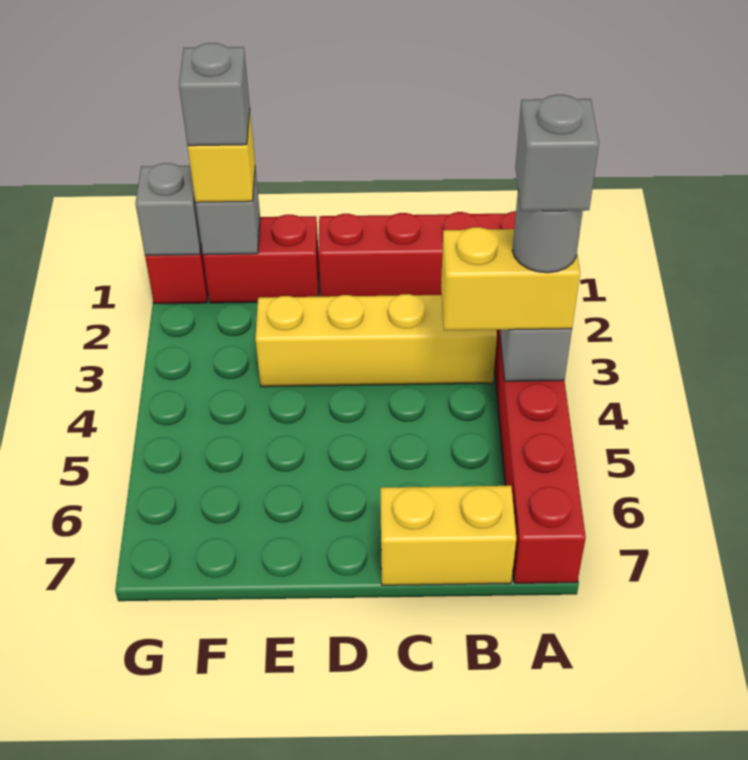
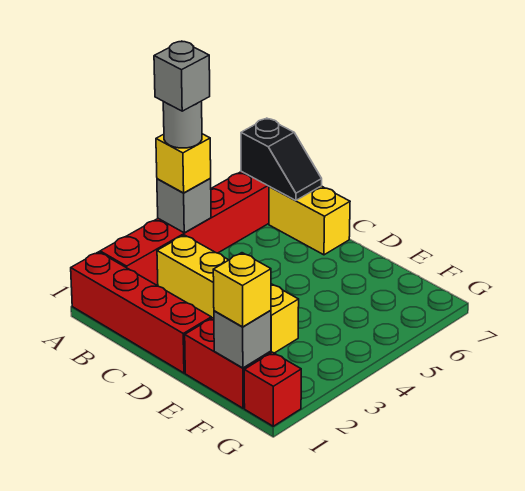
yellow 1x2 brick [441,227,580,331] -> yellow 1x1 brick [156,134,211,193]
none -> black 1x2 slope [241,118,322,201]
grey 1x1 brick [179,43,250,146] -> none
grey 1x1 brick [135,163,201,255] -> none

